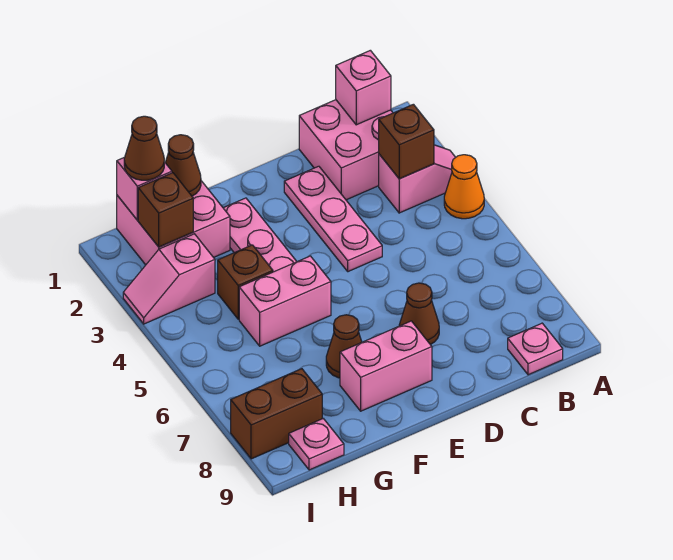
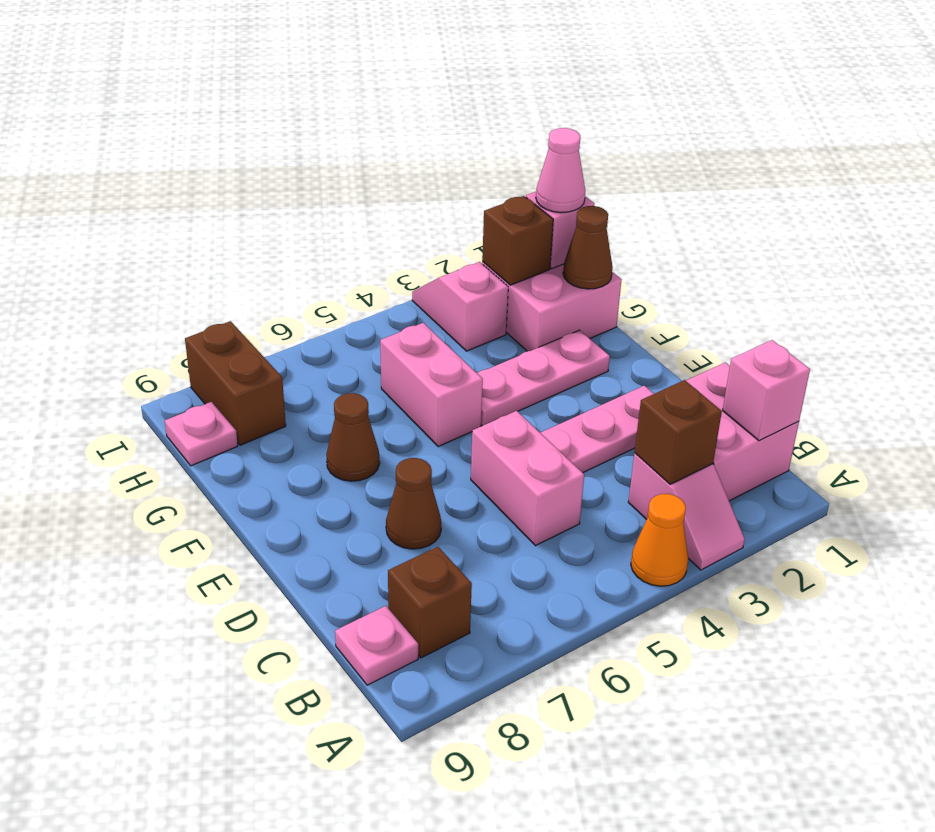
pink 1x2 brick [340,321,432,411] -> pink 1x2 brick moved to [471,411,584,546]
brown 1x1 brick [218,245,273,319] -> brown 1x1 brick moved to [388,547,472,658]
brown 1x1 cone [124,116,164,180] -> pink 1x1 cone [536,128,585,212]

